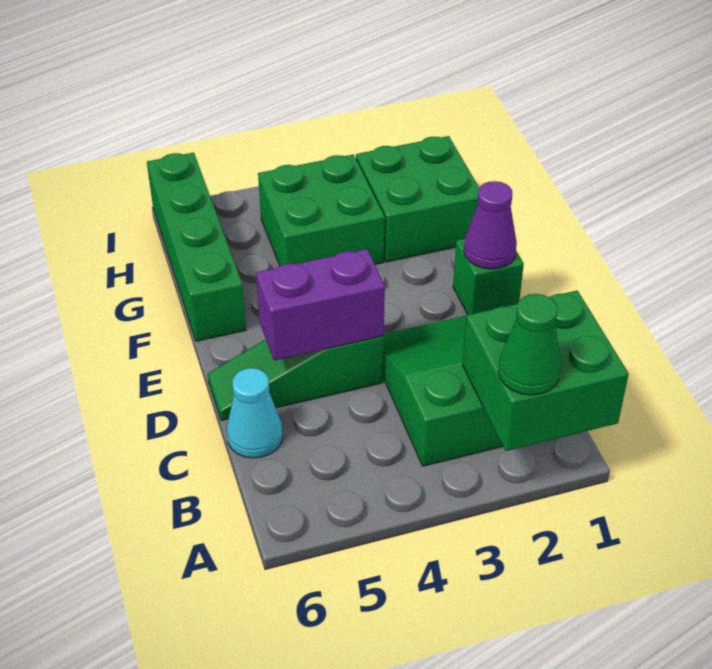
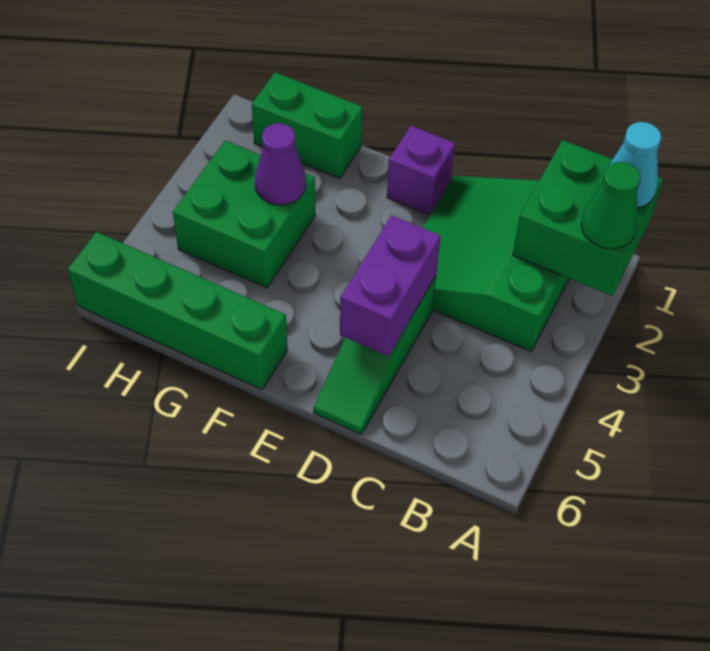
cyan 1x1 cone [227,368,283,458] -> cyan 1x1 cone moved to [610,122,661,208]
green 1x1 brick [453,239,524,315] -> purple 1x1 brick [387,126,455,215]
purple 1x1 cone [464,181,517,269] -> purple 1x1 cone moved to [255,123,306,205]
green 2x2 brick [356,136,479,262] -> green 1x2 brick [252,72,363,178]

